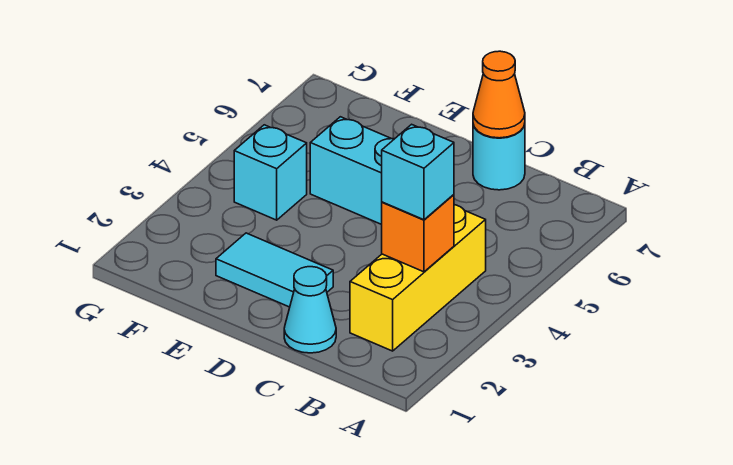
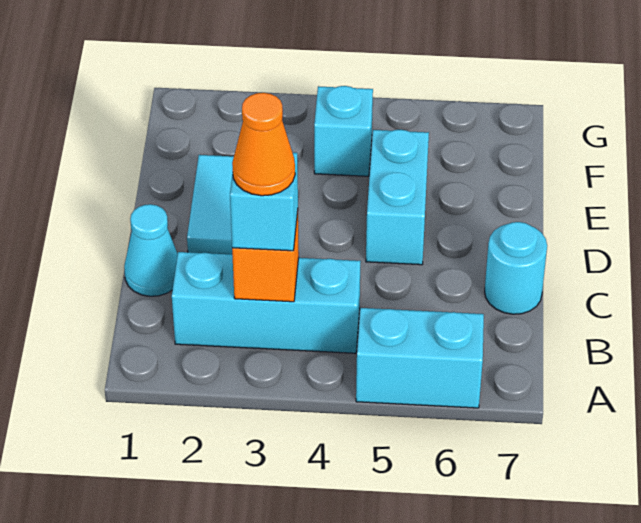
none -> cyan 1x2 brick [356,308,484,408]
yellow 1x3 brick [350,205,486,351] -> cyan 1x3 brick [172,252,361,353]
orange 1x1 cone [473,51,525,138] -> orange 1x1 cone moved to [232,93,295,196]

